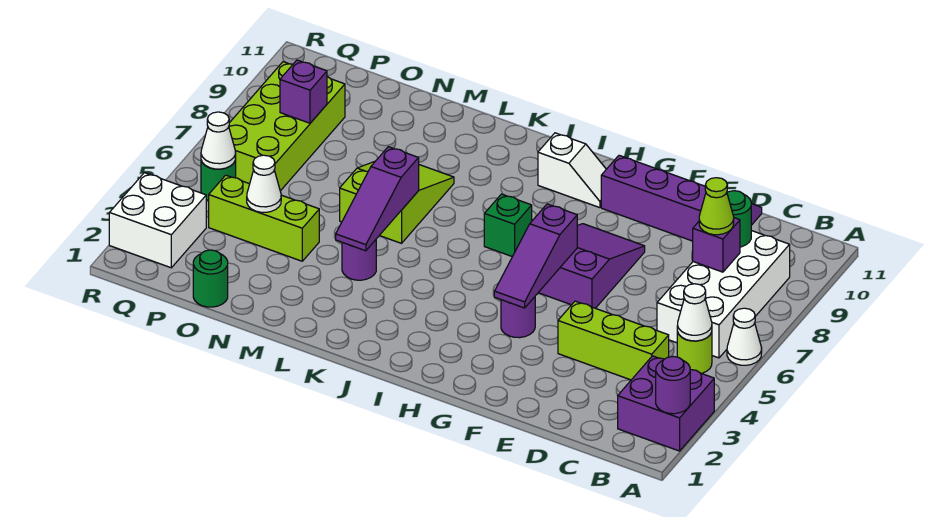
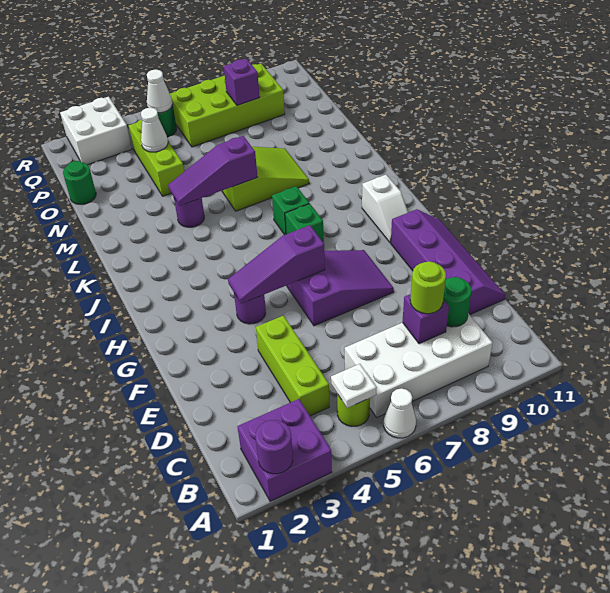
white 1x1 cone [677,284,712,341] -> white 1x1 plate [331,364,377,408]
lime 1x1 cone [699,178,734,235] -> lime 1x1 round brick [410,261,446,314]
none -> green 1x1 brick [272,186,309,235]

